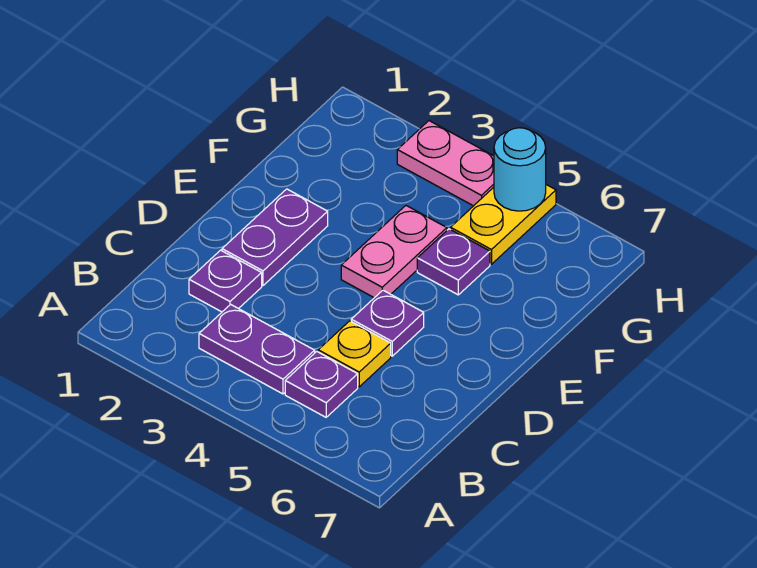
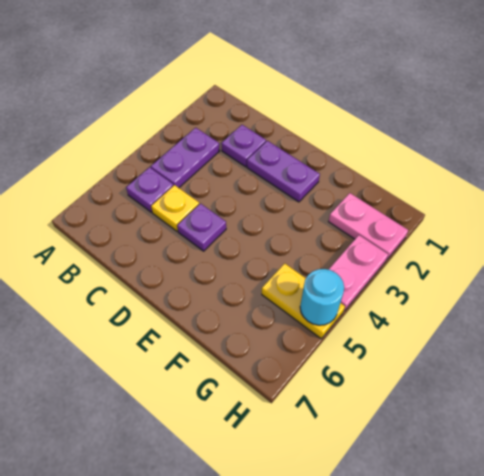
pink 1x2 plate [341,206,447,298] -> pink 1x2 plate moved to [329,193,408,260]
purple 1x1 plate [417,229,490,295] -> none

